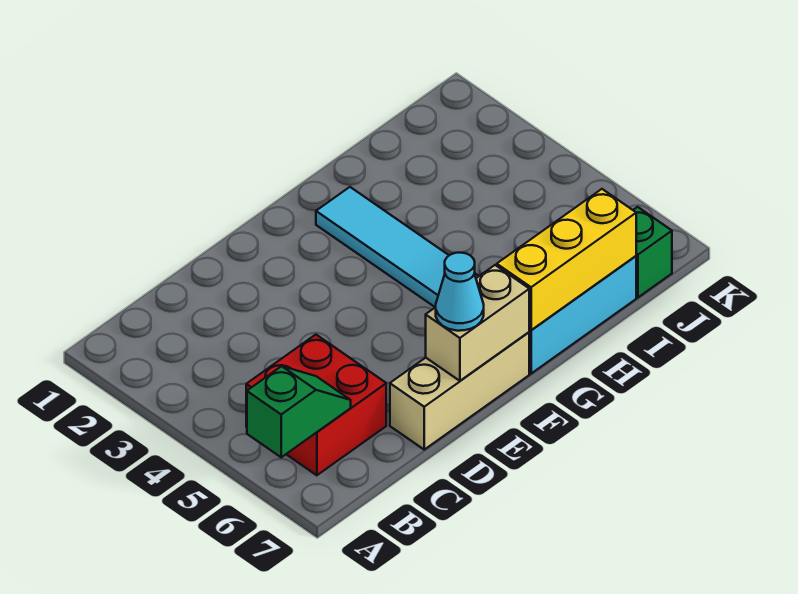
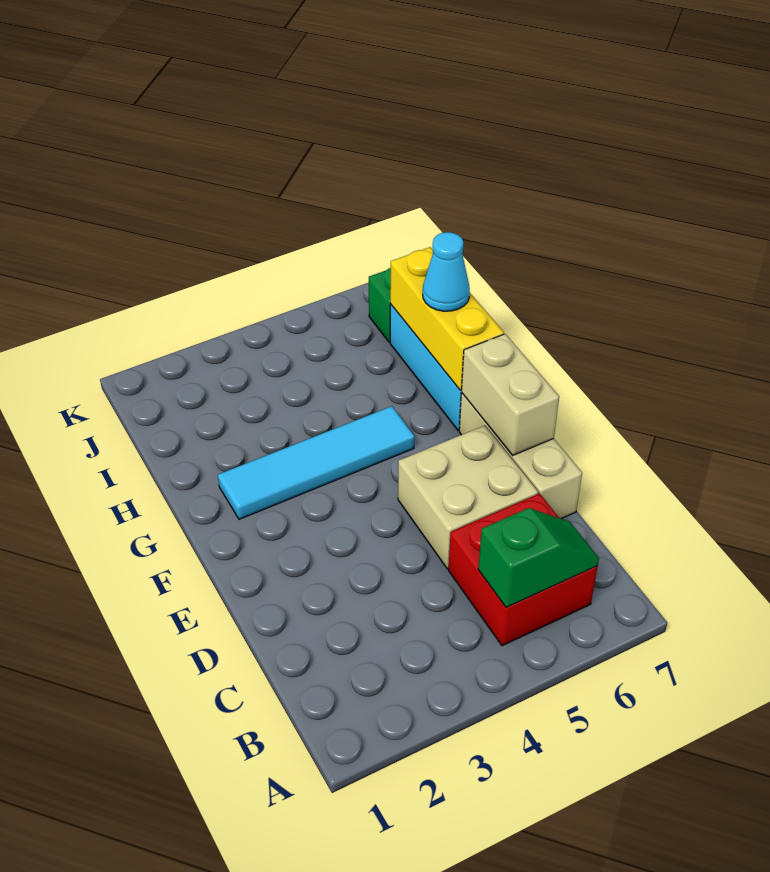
green 1x2 slope [247,366,351,457] -> green 1x2 slope turned to [478,508,599,607]
none -> tan 2x2 brick [398,425,538,569]
cyan 1x1 cone [436,253,484,331] -> cyan 1x1 cone moved to [423,232,470,311]

